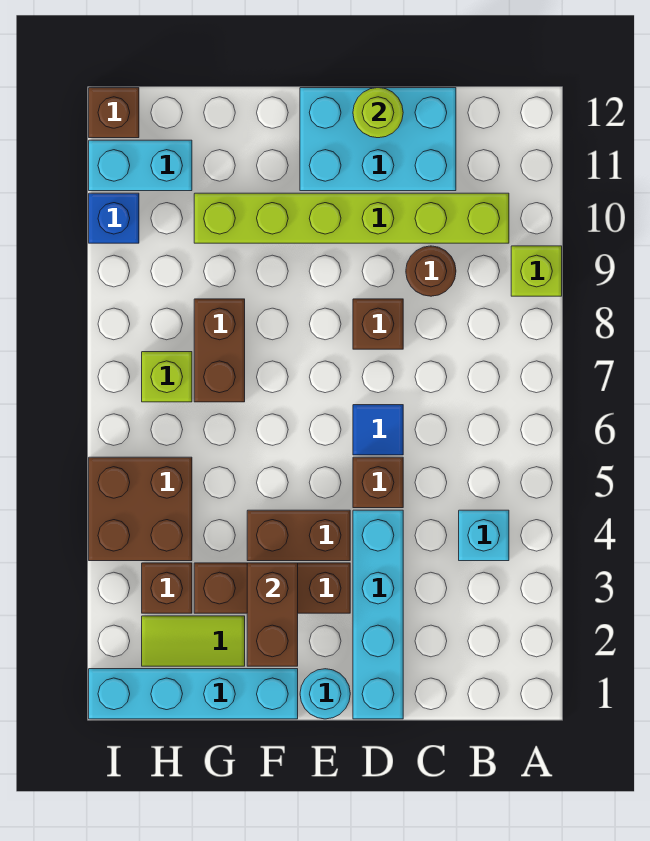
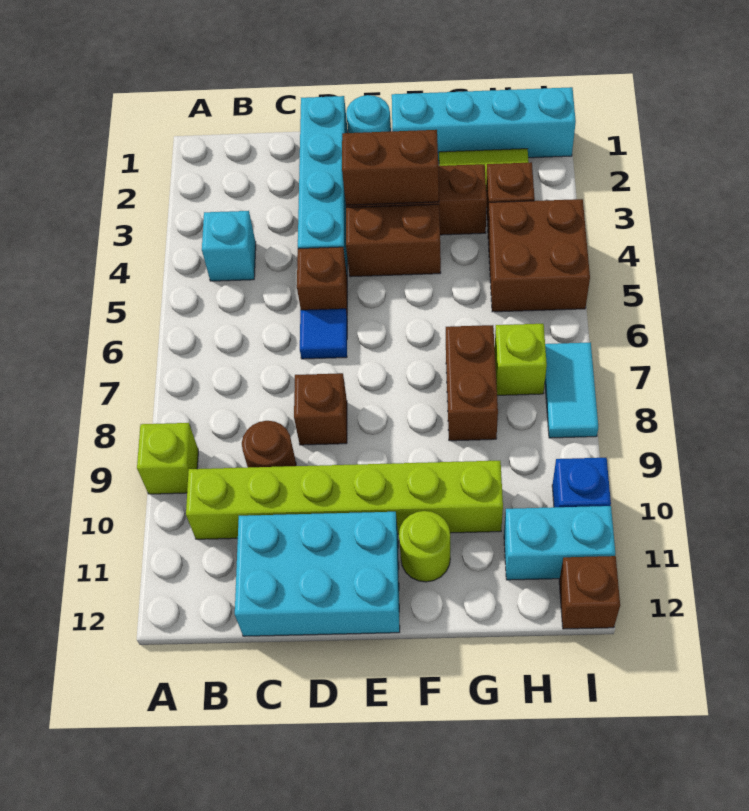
lime 1x1 round brick [353,88,403,138] -> lime 1x1 round brick moved to [399,511,450,582]
brown 1x2 brick [247,563,298,666] -> brown 1x2 brick turned to [342,130,439,205]
none -> cyan 1x2 tile [545,343,598,438]

